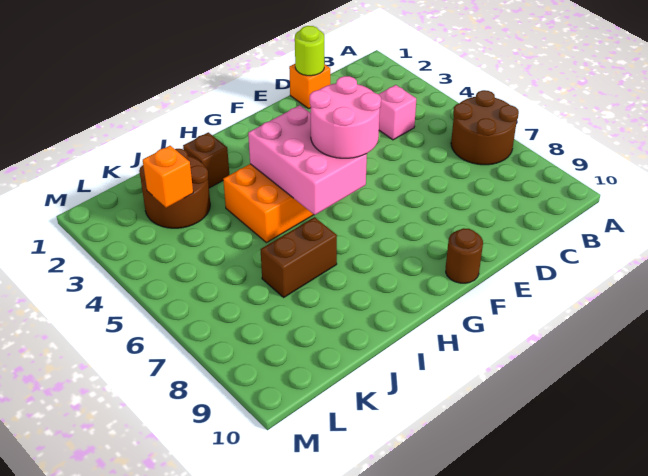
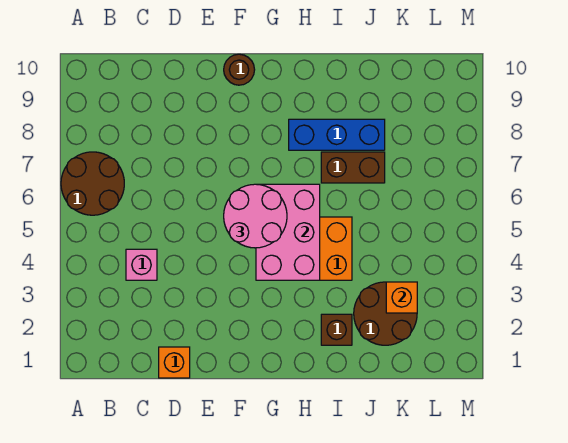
lime 1x1 round brick [295,26,324,76] -> none
none -> blue 1x3 brick [289,119,385,150]

